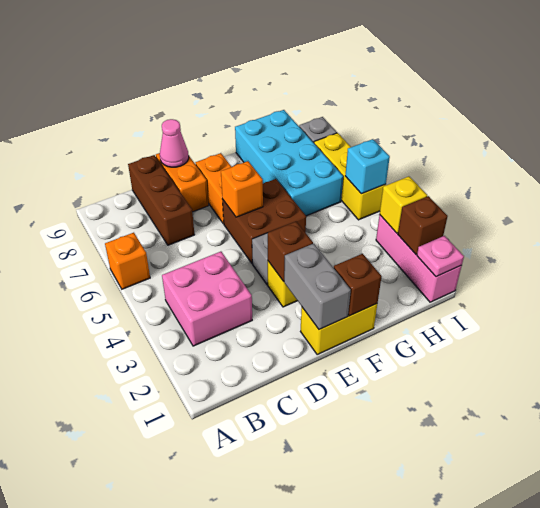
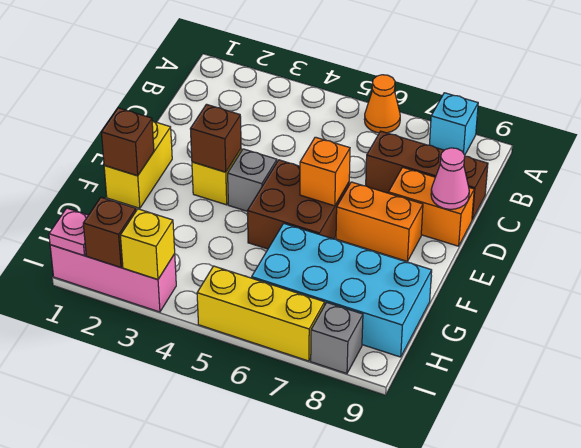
orange 1x1 brick [105,233,150,289] -> orange 1x1 cone [364,75,400,133]
pink 2x2 brick [162,252,252,346] -> none
grey 1x2 brick [284,244,351,330] -> none
cyan 1x1 brick [345,139,390,194] -> cyan 1x1 brick moved to [429,93,478,155]

